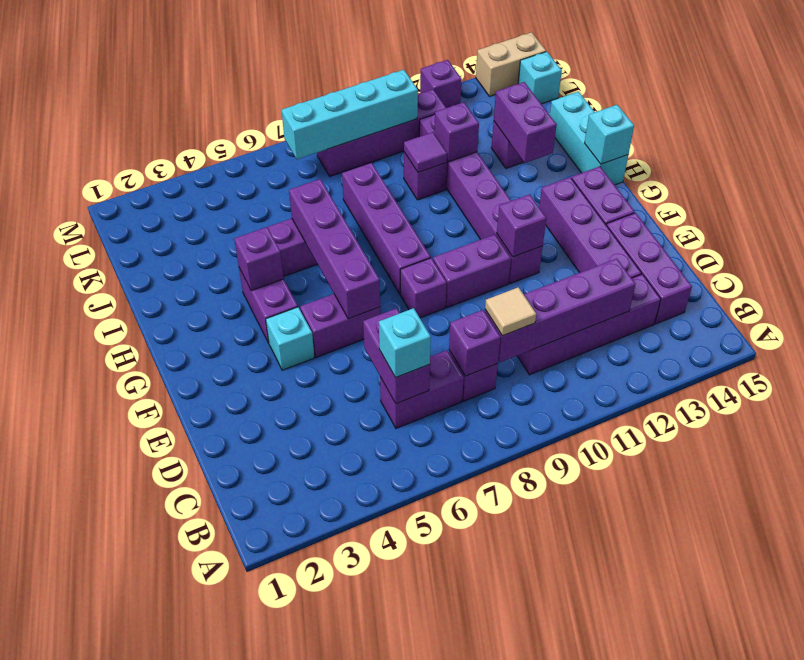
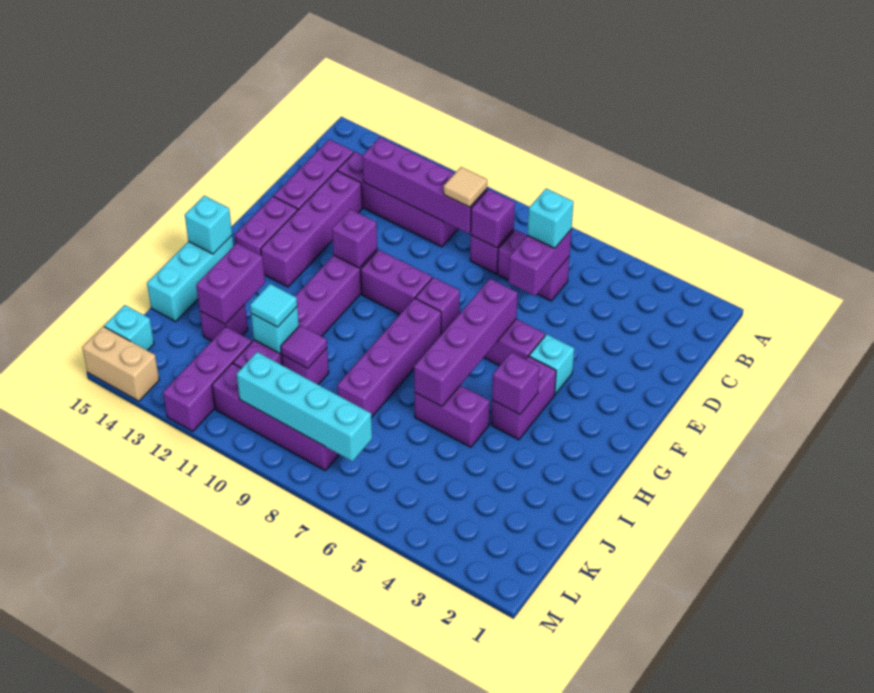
purple 1x1 brick [434,102,479,162] -> cyan 1x1 brick [251,307,299,353]
none -> cyan 1x1 tile [250,284,297,327]
purple 1x1 brick [420,60,462,108] -> purple 1x3 brick [163,327,252,432]

